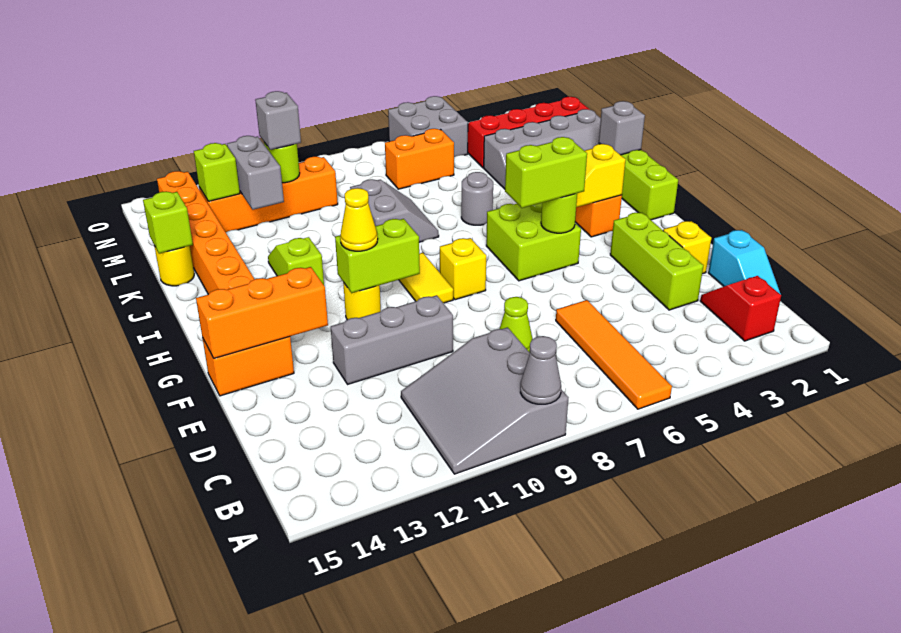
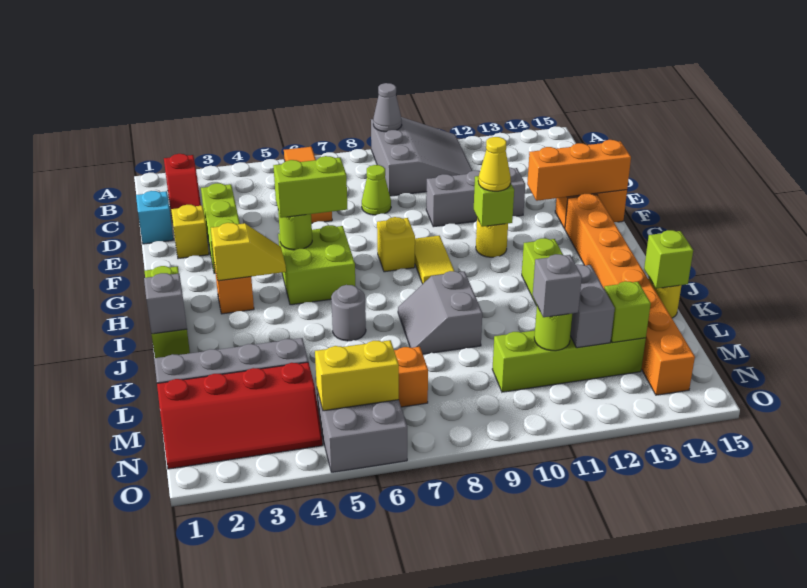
lime 1x2 brick [335,219,420,293] -> lime 1x1 brick [474,176,514,227]
orange 1x4 brick [199,157,338,232] -> lime 1x4 brick [492,330,646,392]
none -> yellow 1x2 brick [315,340,399,411]

